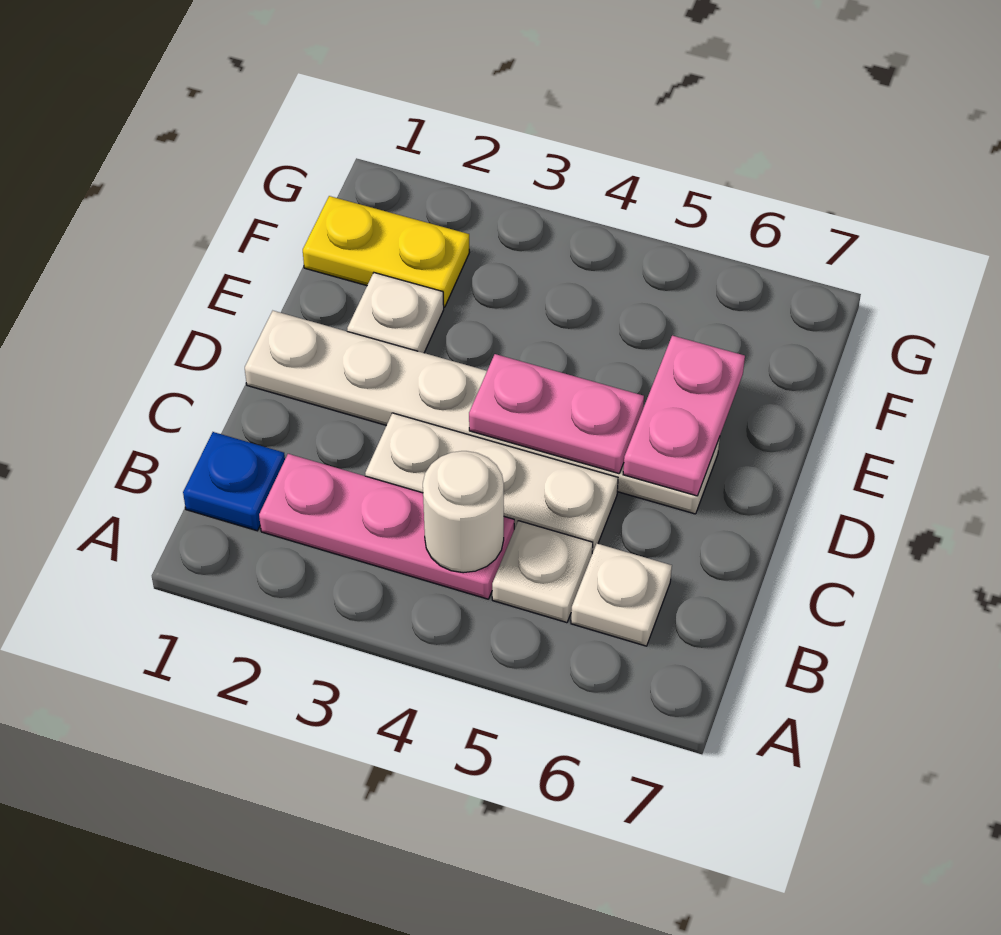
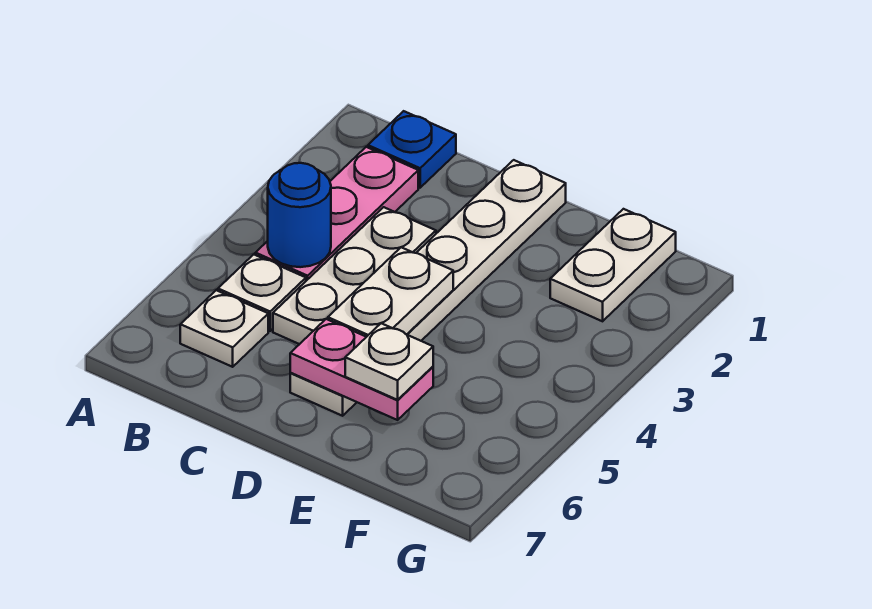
white 1x1 round brick [423,451,504,573] -> blue 1x1 round brick [268,163,331,267]
pink 1x2 plate [469,354,644,474] -> white 1x2 plate [328,247,453,337]
white 1x1 plate [347,273,444,353] -> white 1x1 plate moved to [345,323,433,400]
yellow 1x2 plate [303,196,469,307] -> white 1x2 plate [550,209,676,321]

